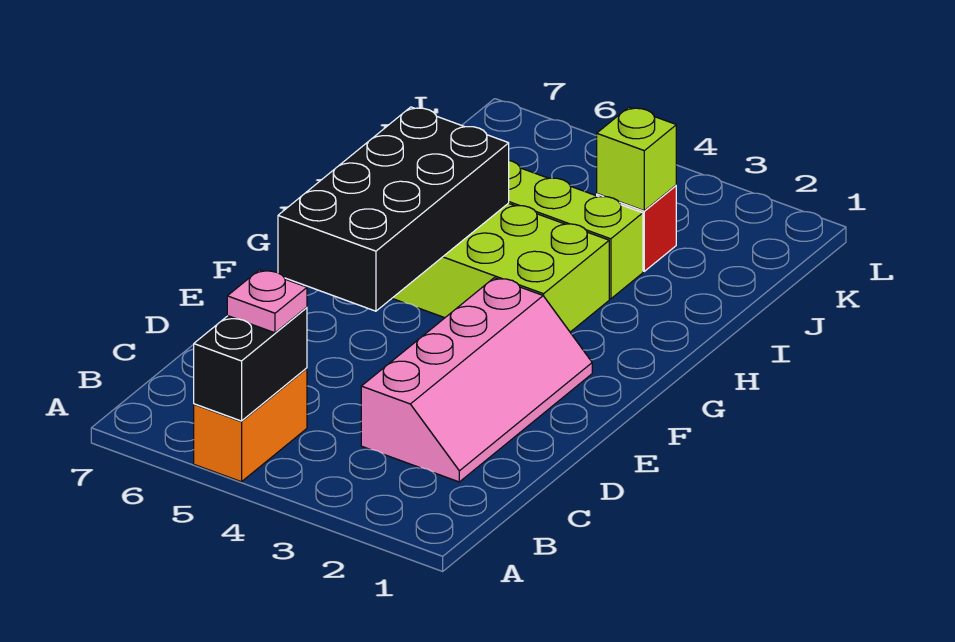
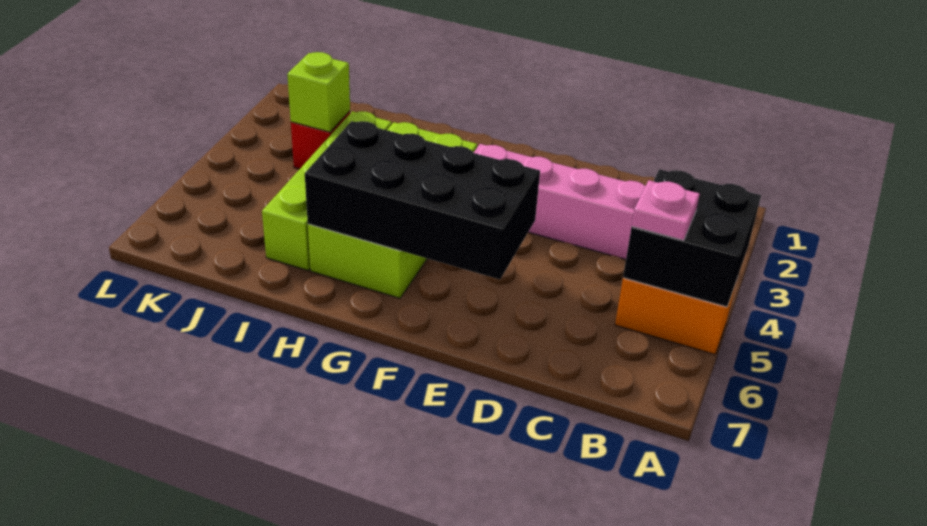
black 1x2 brick [194,307,307,421] -> black 2x2 brick [623,169,761,307]

